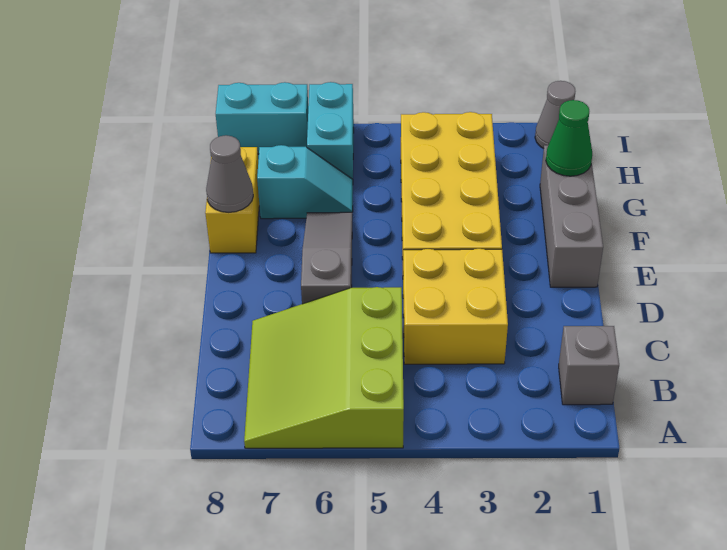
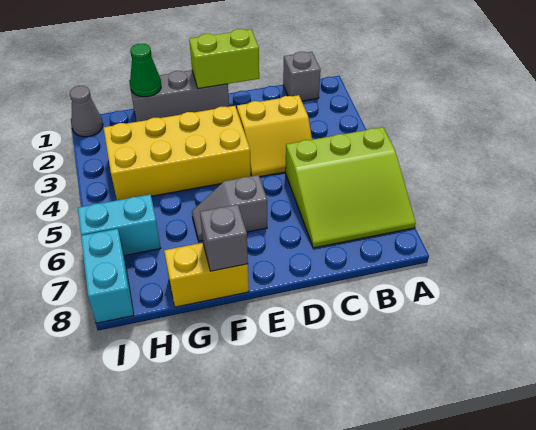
yellow 2x2 brick [403,249,508,364] -> yellow 2x2 slope [237,95,312,177]
none -> lime 1x2 brick [189,29,259,89]
grey 1x3 slope [301,212,352,304] -> grey 1x2 slope [192,175,267,241]
grey 1x1 cone [206,135,253,212] -> grey 1x1 brick [200,204,248,271]
cyan 1x2 slope [257,145,353,219] -> none

